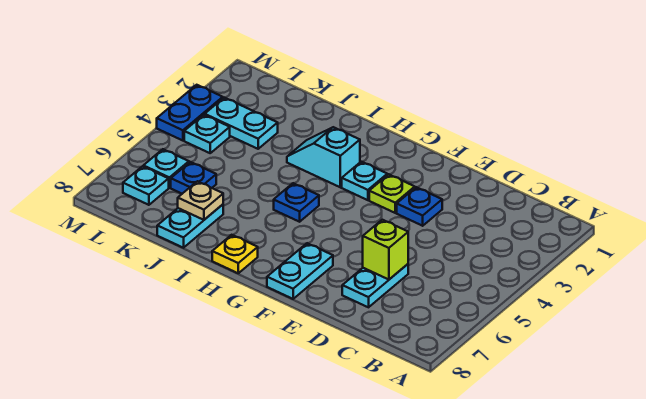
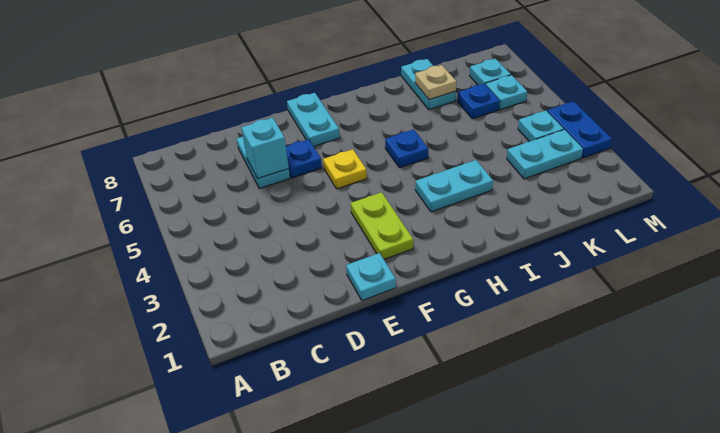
lime 1x1 brick [363,220,408,280] -> cyan 1x1 brick [241,118,289,178]
blue 1x1 plate [397,187,442,226] -> blue 1x1 plate moved to [286,139,322,178]
lime 1x1 plate [369,174,415,213] -> lime 1x2 plate [351,192,413,259]
cyan 1x1 plate [342,162,387,200] -> cyan 1x1 plate moved to [346,253,396,301]
cyan 1x2 slope [287,127,360,187] -> cyan 1x2 plate [415,160,493,212]
yellow 1x1 plate [212,235,258,273] -> yellow 1x1 plate moved to [323,149,367,189]

